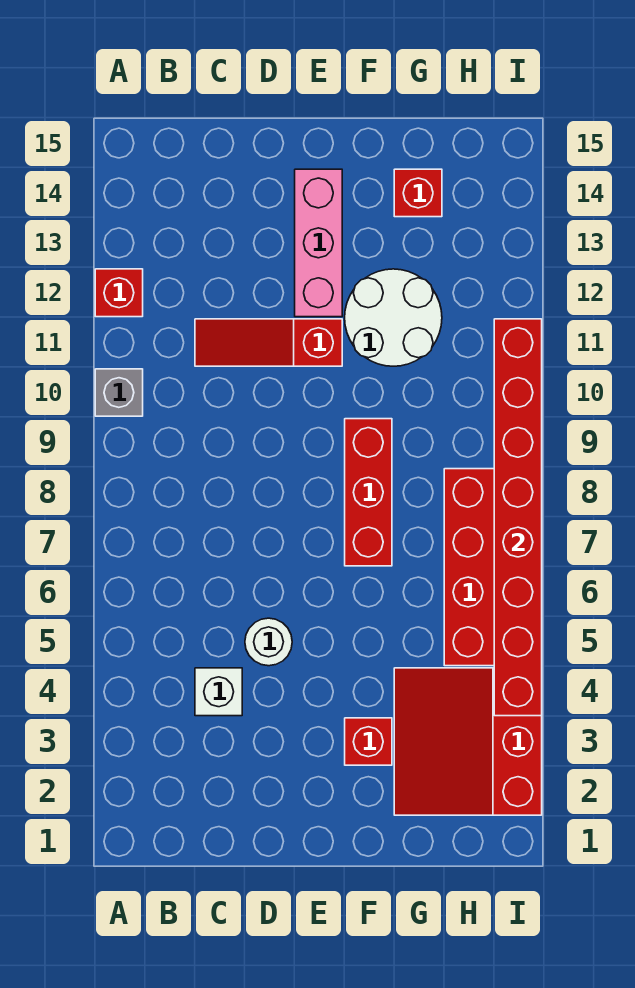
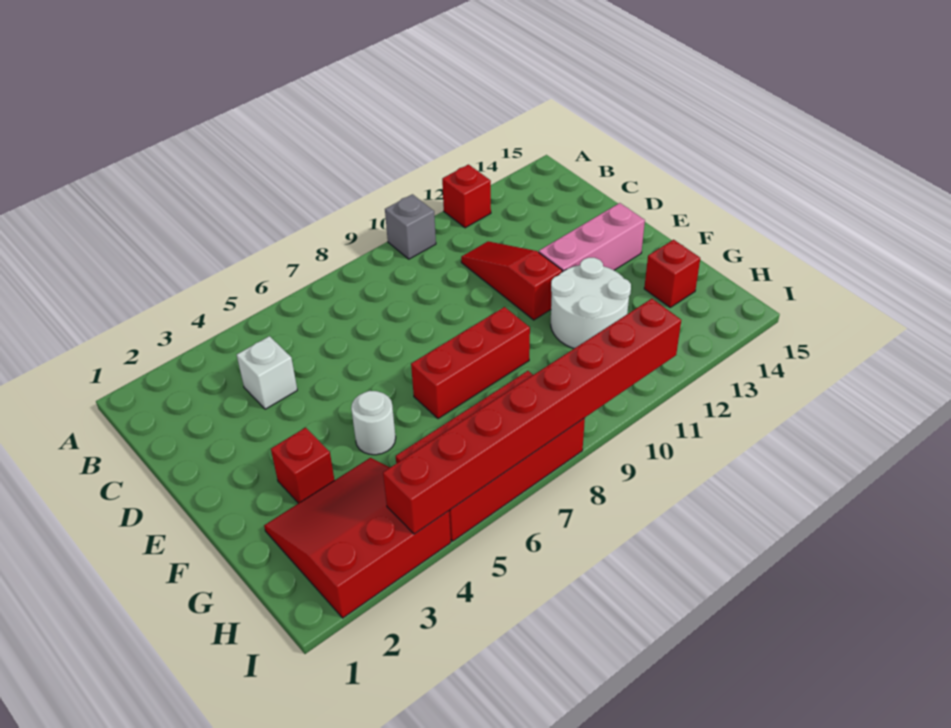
white 1x1 round brick [245,618,292,666] -> white 1x1 round brick moved to [351,391,396,455]

